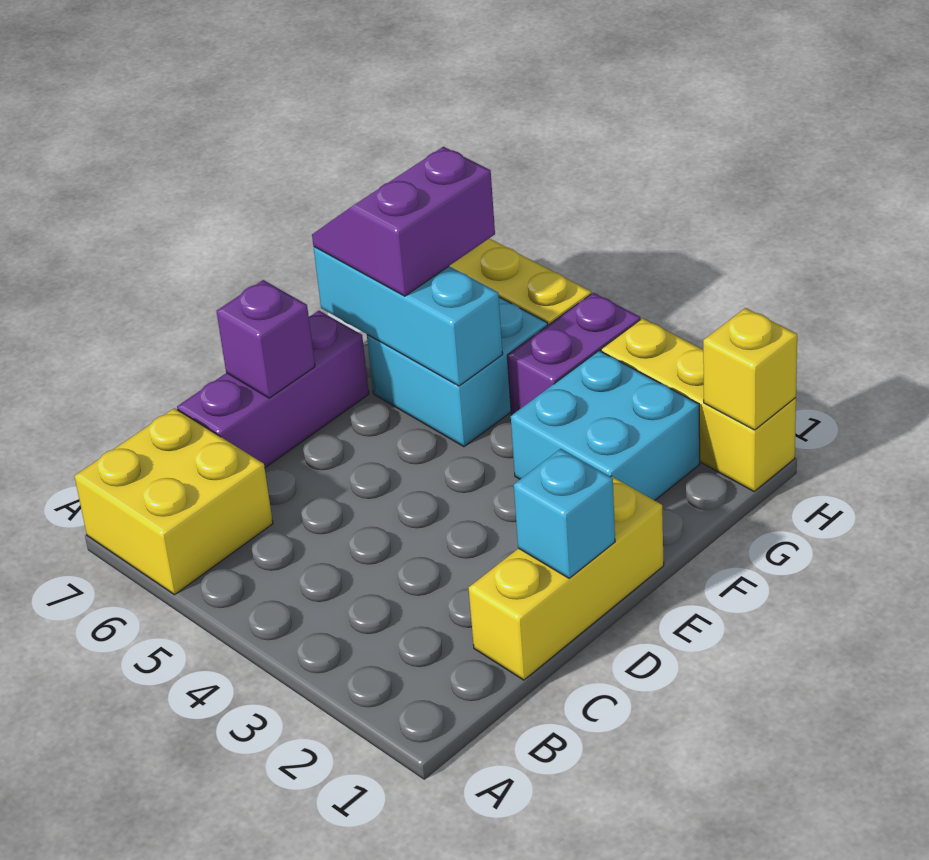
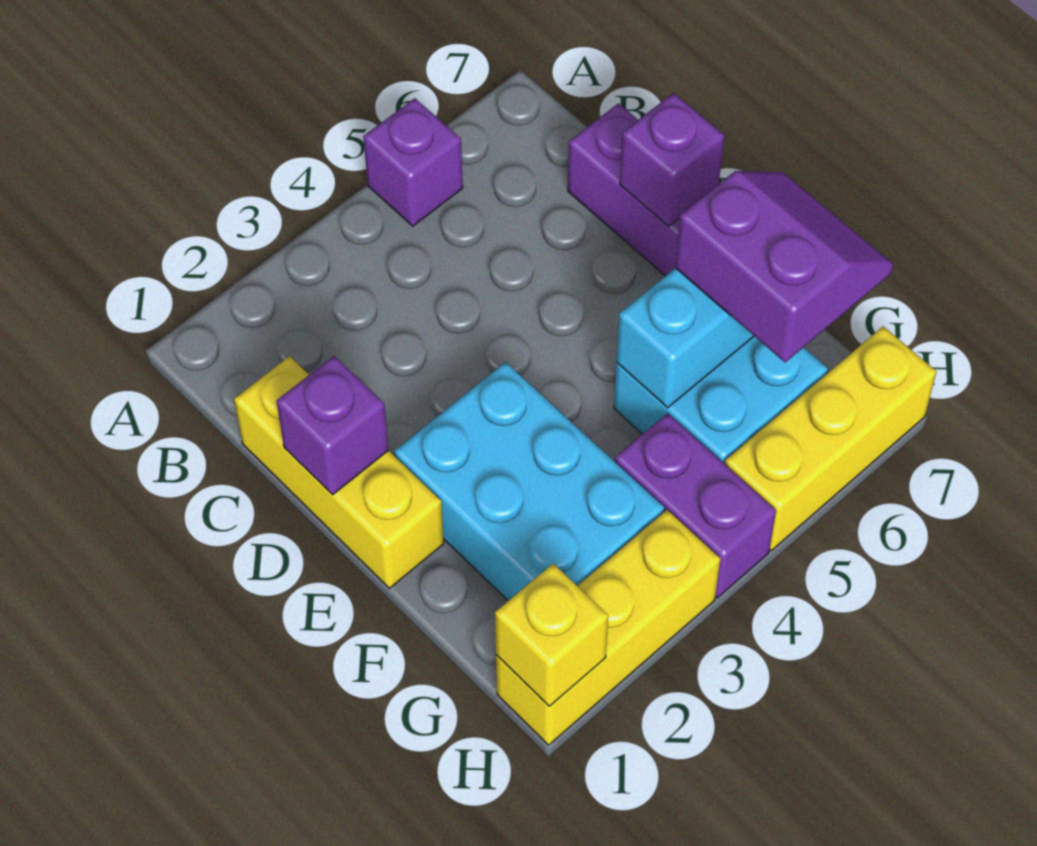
none -> purple 1x1 brick [363,98,463,226]
yellow 2x2 brick [74,408,273,595] -> none
cyan 1x1 brick [514,449,615,578] -> purple 1x1 brick [276,356,389,495]
cyan 2x2 brick [511,351,700,500] -> cyan 2x3 brick [394,362,664,601]

